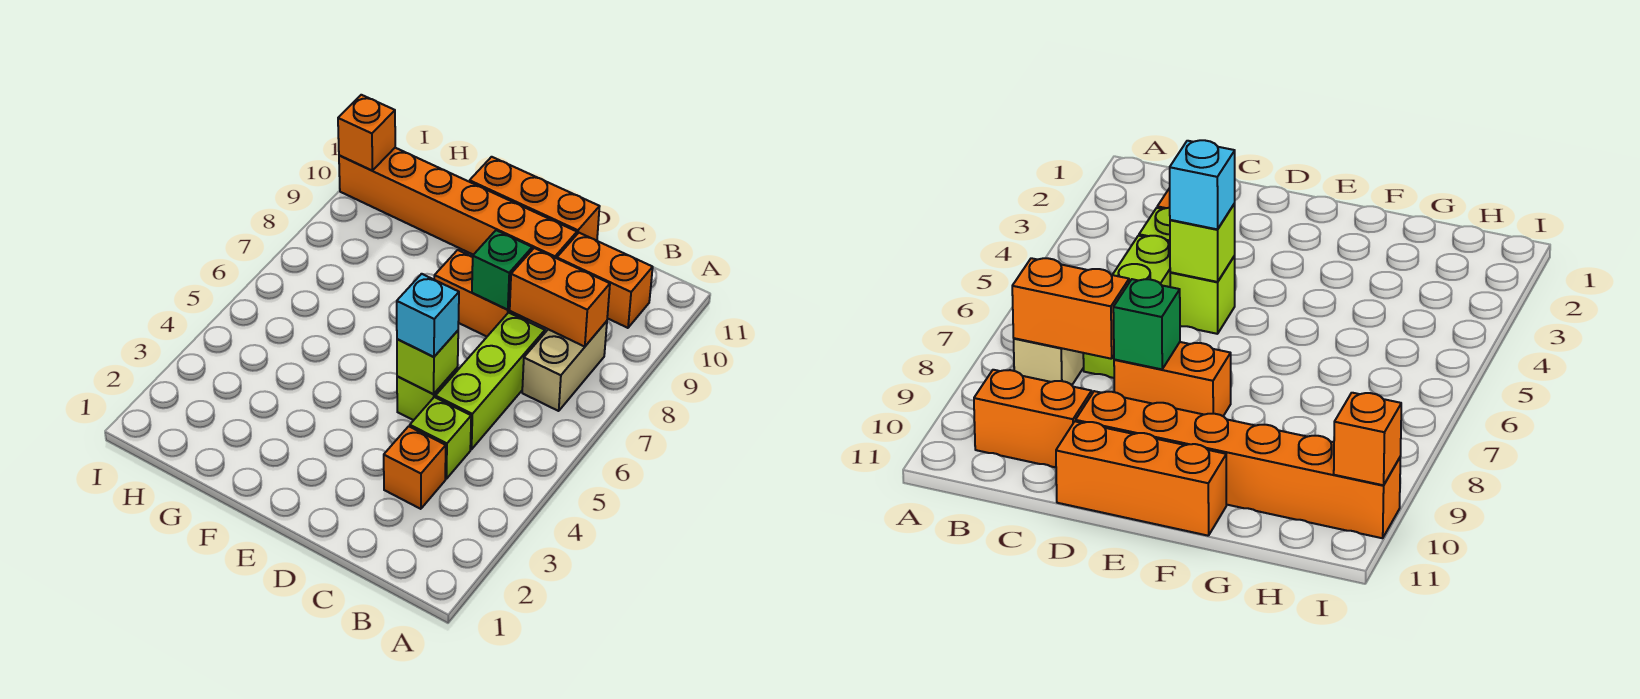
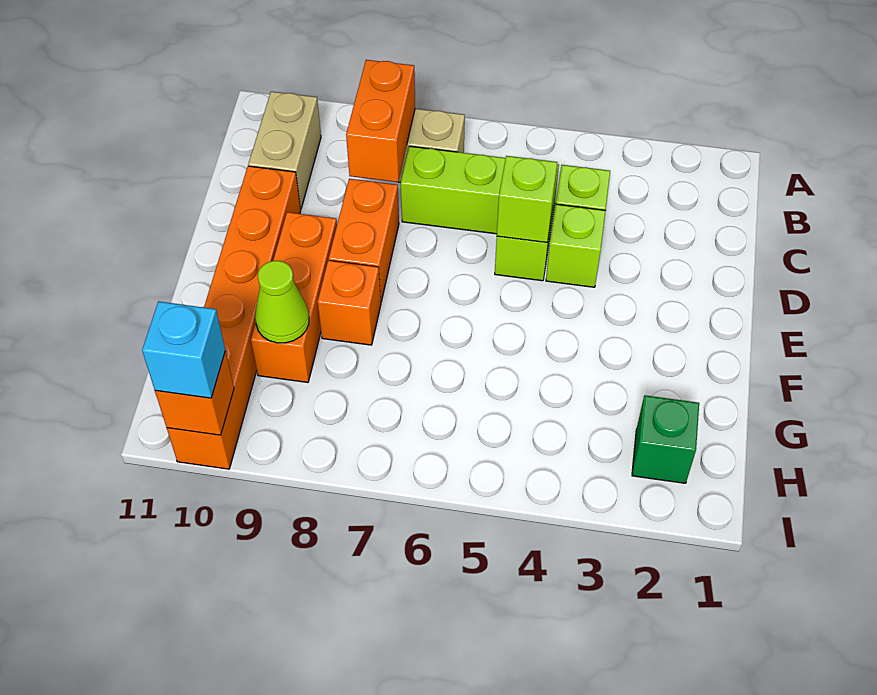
orange 1x2 brick [557,233,653,328] -> tan 1x2 brick [248,92,321,209]
orange 1x1 brick [384,426,446,509] -> orange 1x1 brick moved to [318,260,381,345]
none -> lime 1x1 brick [546,204,606,287]
cyan 1x1 brick [397,274,459,357] -> cyan 1x1 brick moved to [142,301,225,398]
green 1x1 brick [472,230,532,310] -> green 1x1 brick moved to [632,395,699,483]
orange 1x3 brick [470,157,600,241] -> orange 1x3 brick moved to [251,212,337,382]
none -> lime 1x1 cone [255,261,309,343]

